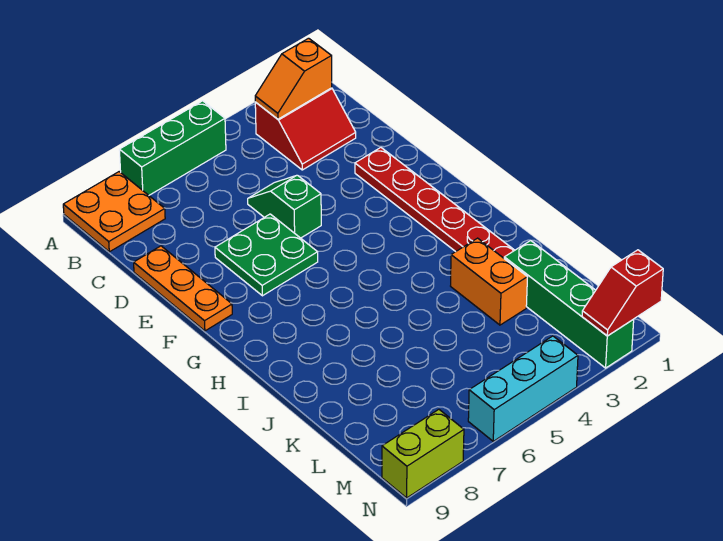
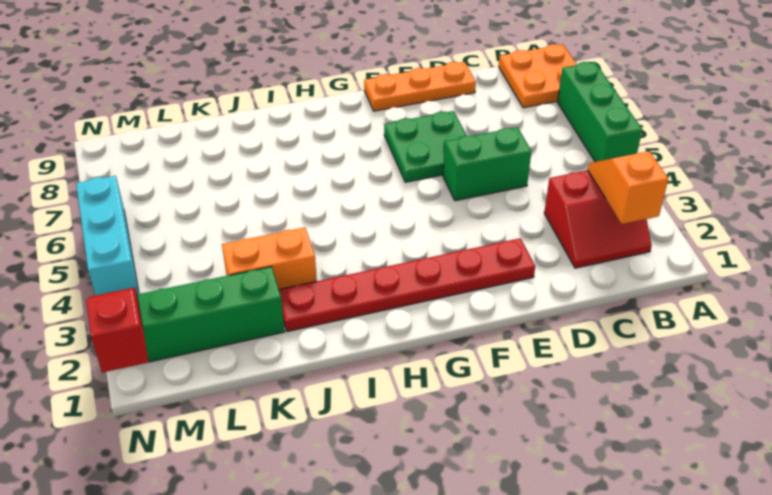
red 2x2 slope [255,88,356,170] -> red 2x2 slope turned to [544,170,652,268]
green 1x2 slope [248,175,321,238] -> green 1x2 brick [443,127,532,201]
lime 1x2 brick [382,409,464,498] -> none

